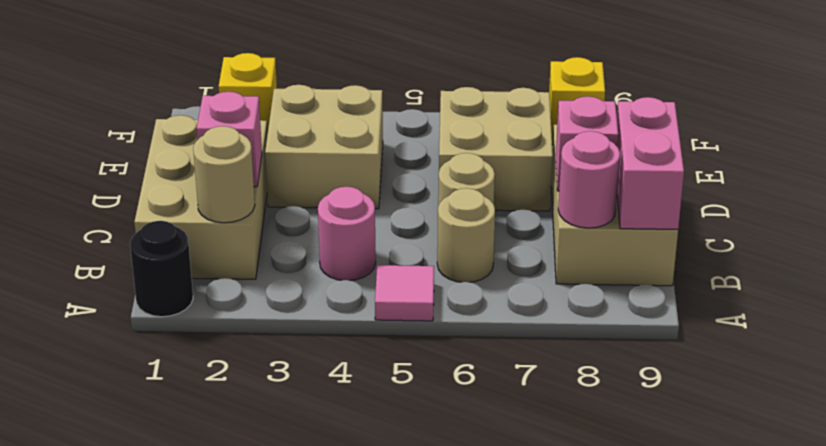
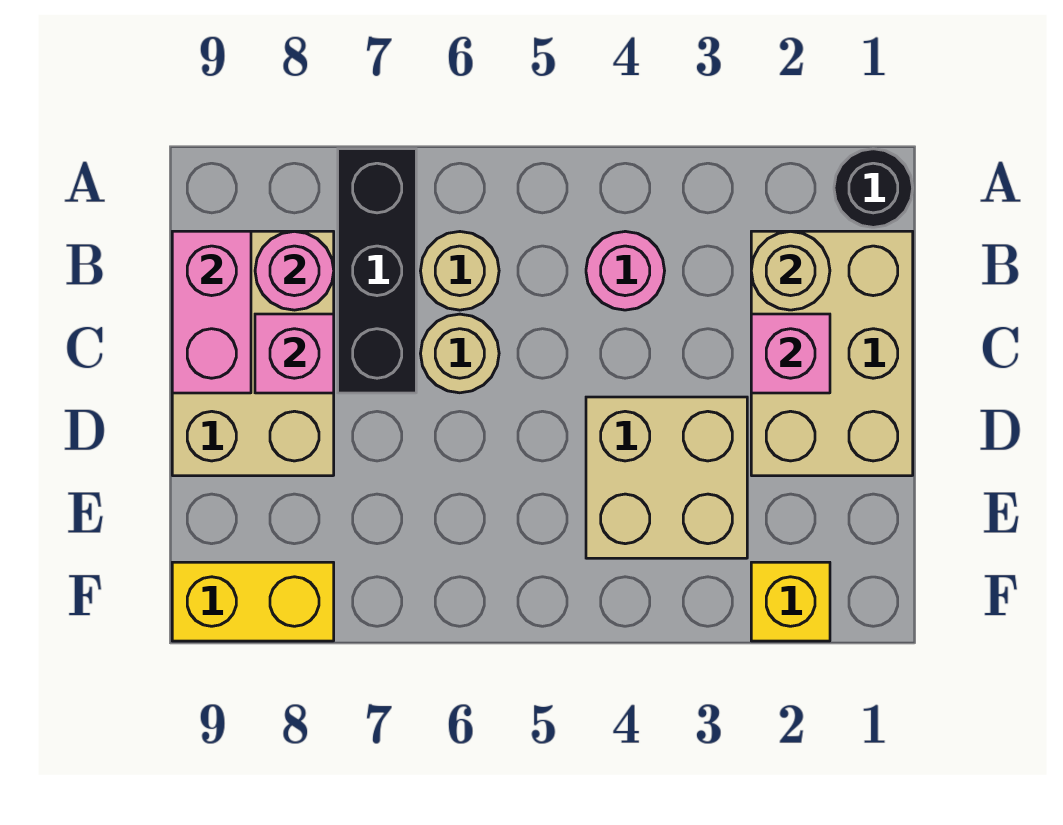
pink 1x1 tile [375,265,434,321] -> none
none -> black 1x3 brick [338,149,416,393]
tan 2x2 brick [439,87,553,211] -> none
yellow 1x1 brick [549,57,605,145] -> yellow 1x2 brick [172,562,334,641]

